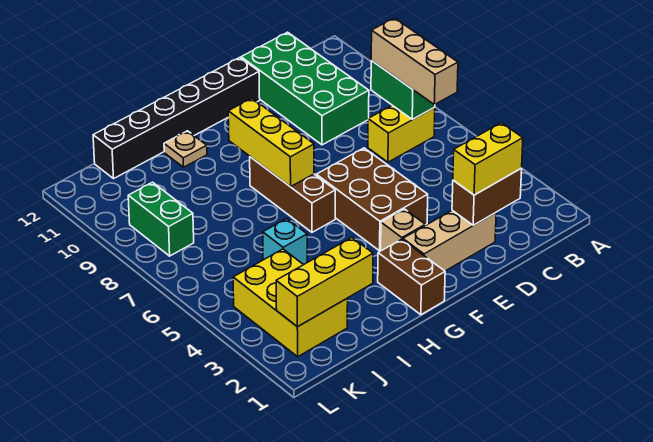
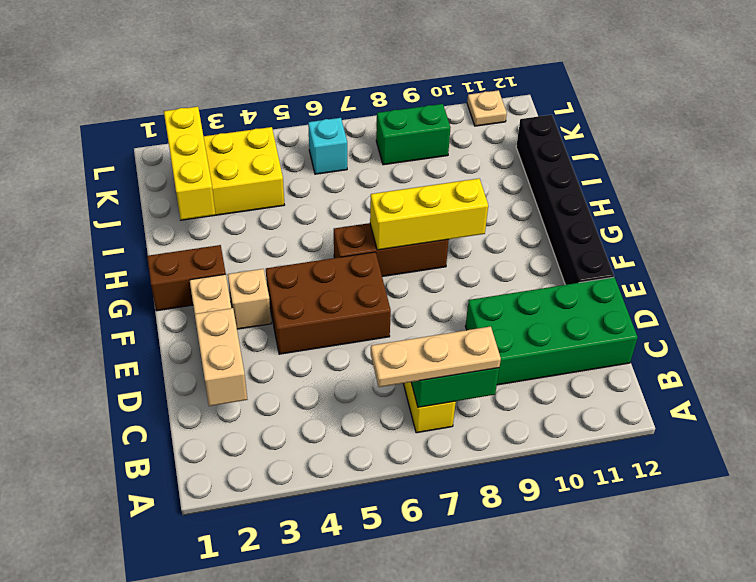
tan 1x3 brick [371,18,458,105] -> tan 1x3 plate [371,326,501,387]
brown 1x2 brick [452,168,522,225] -> tan 1x2 brick [195,308,247,406]
yellow 1x2 brick [453,123,523,195] -> none
tan 1x1 plate [164,131,207,167] -> tan 1x1 plate moved to [467,90,507,126]
cyan 1x1 brick [263,219,307,265] -> cyan 1x1 brick moved to [308,118,347,174]

